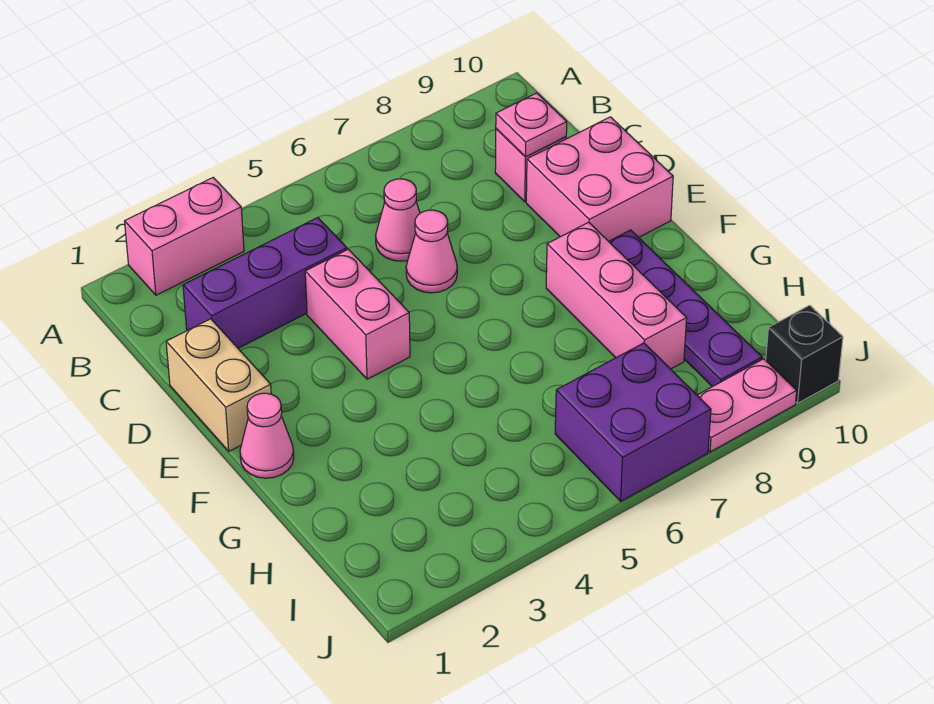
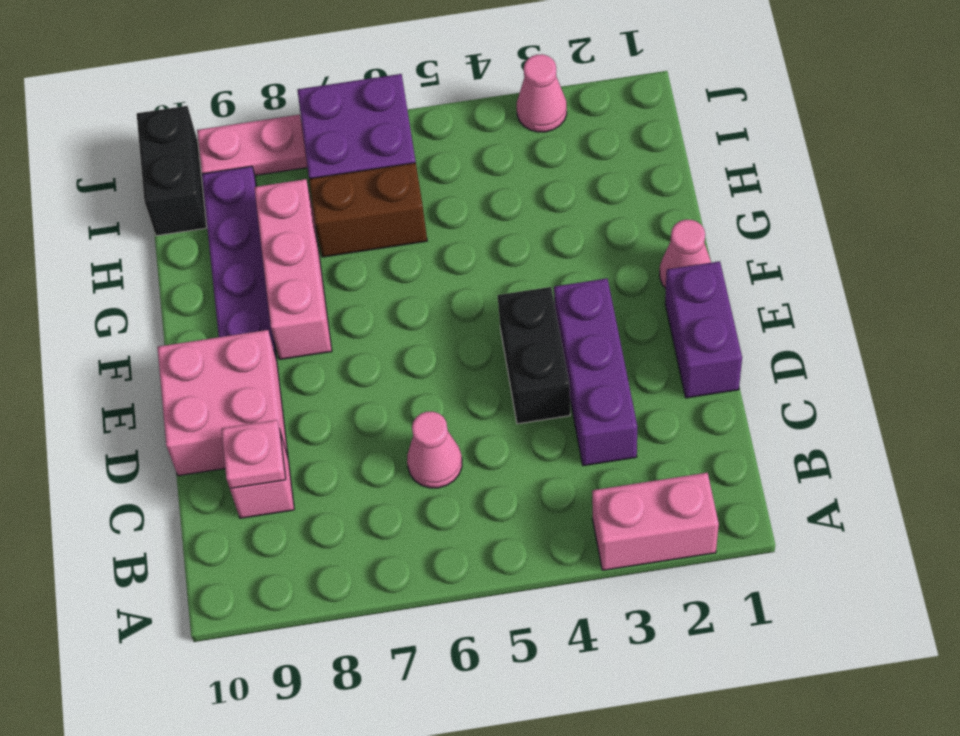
purple 1x3 brick [183,218,347,348] -> purple 1x3 brick turned to [554,279,637,466]
tan 1x2 brick [166,319,271,451] -> purple 1x2 brick [665,261,742,398]
pink 1x2 brick [305,249,410,379] -> black 1x2 brick [498,287,570,424]
pink 1x1 cone [406,210,457,293] -> pink 1x1 cone moved to [517,54,567,132]
none -> brown 1x2 brick [309,163,427,257]
black 1x1 brick [766,305,843,403] -> black 1x2 brick [137,106,207,236]

